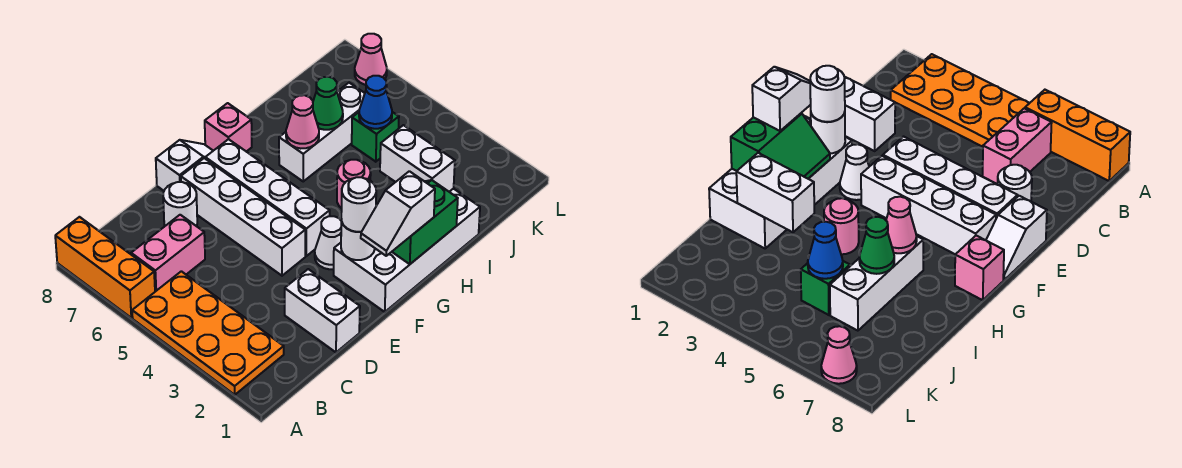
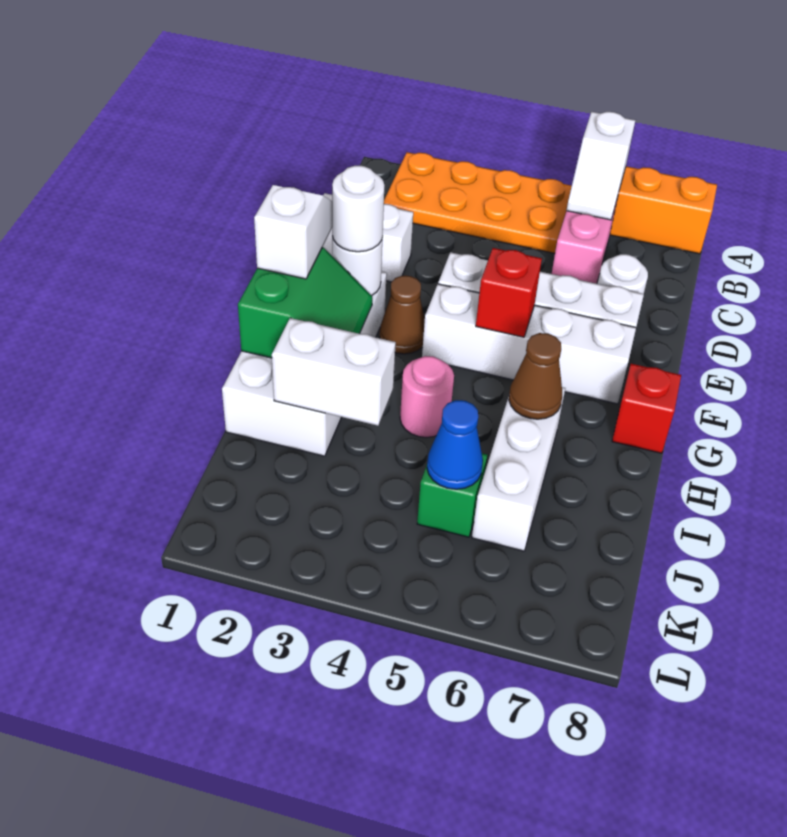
white 1x2 slope [156,140,213,191] -> white 1x2 slope moved to [567,112,636,220]
white 1x1 cone [315,216,341,269] -> brown 1x1 cone [380,276,425,354]
none -> red 1x1 brick [476,248,542,337]
pink 1x1 brick [205,103,252,152] -> red 1x1 brick [612,364,681,453]
pink 1x1 cone [286,95,319,149] -> brown 1x1 cone [509,333,562,419]
green 1x1 cone [313,77,343,130] -> none
pink 1x1 cone [355,34,387,85] -> none

